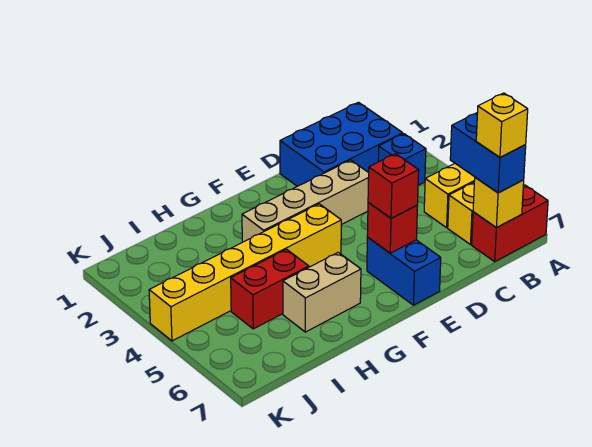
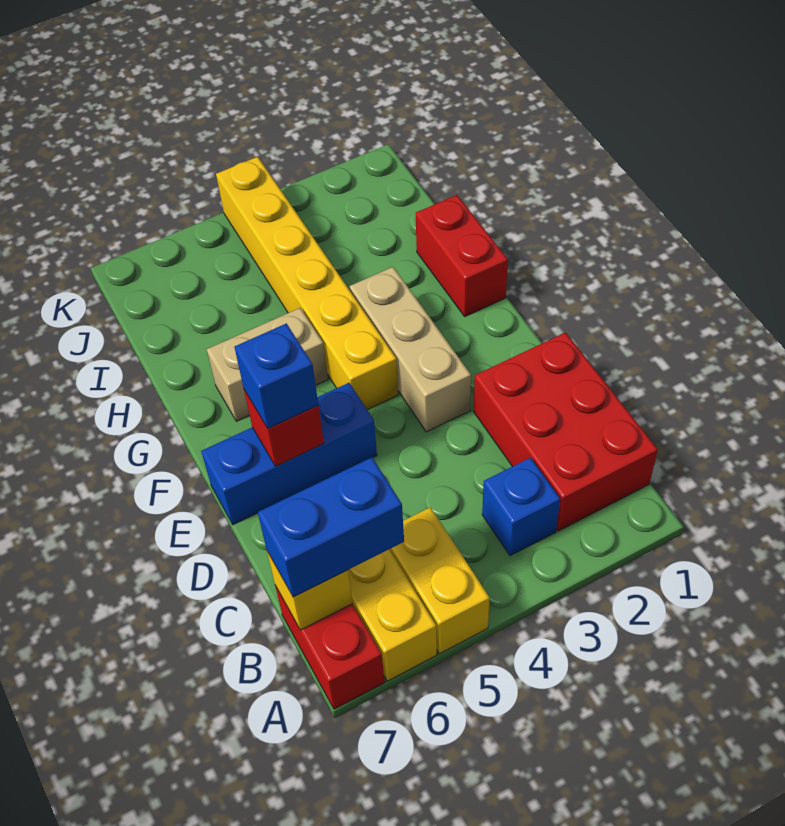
blue 2x3 brick [280,102,403,186] -> red 2x3 brick [474,333,658,531]
yellow 1x1 brick [476,93,528,157] -> none
tan 1x4 brick [242,160,369,242] -> tan 1x3 brick [350,267,471,432]
blue 1x2 brick [367,237,441,305] -> blue 1x3 brick [201,383,377,525]
red 1x1 brick [368,154,419,218] -> blue 1x1 brick [235,323,318,428]
tan 1x2 brick [283,252,361,332] -> tan 1x2 brick turned to [207,308,328,421]
red 1x2 brick [231,249,309,329] -> red 1x2 brick moved to [416,195,508,316]

